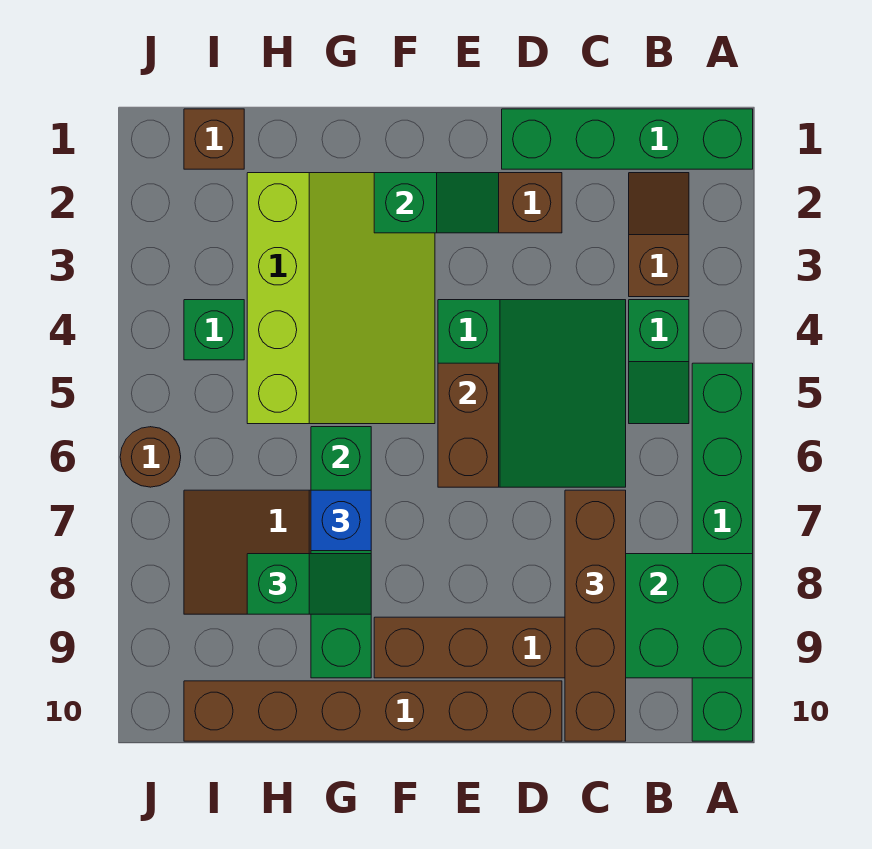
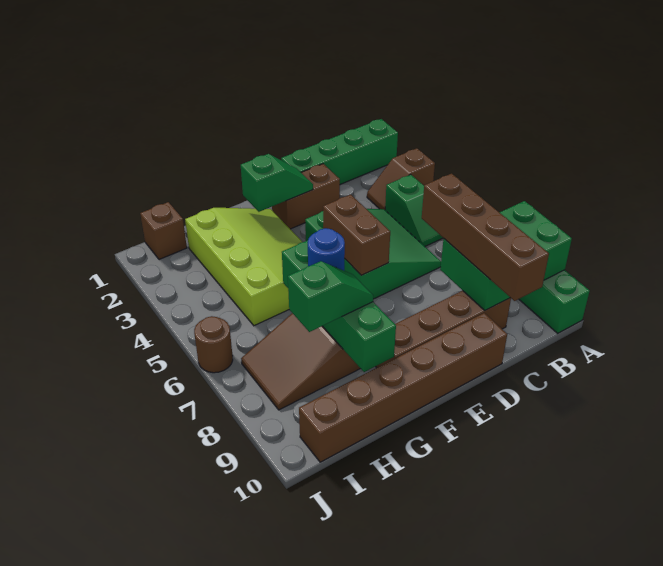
brown 1x2 slope [629,173,689,297] -> brown 1x2 slope turned to [367,148,435,210]
blue 1x1 brick [311,490,371,551] -> blue 1x1 round brick [308,228,345,271]
green 1x1 brick [184,300,244,360] -> none

